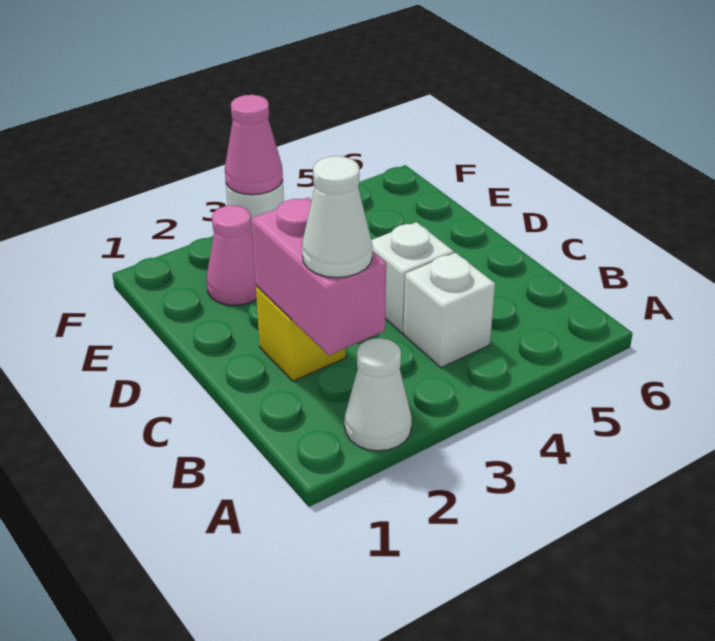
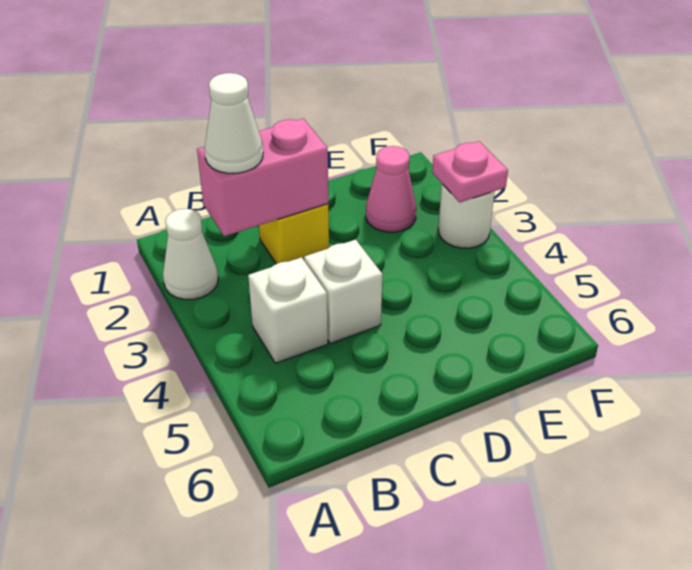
pink 1x1 cone [225,95,283,195] -> pink 1x1 plate [432,141,508,202]

